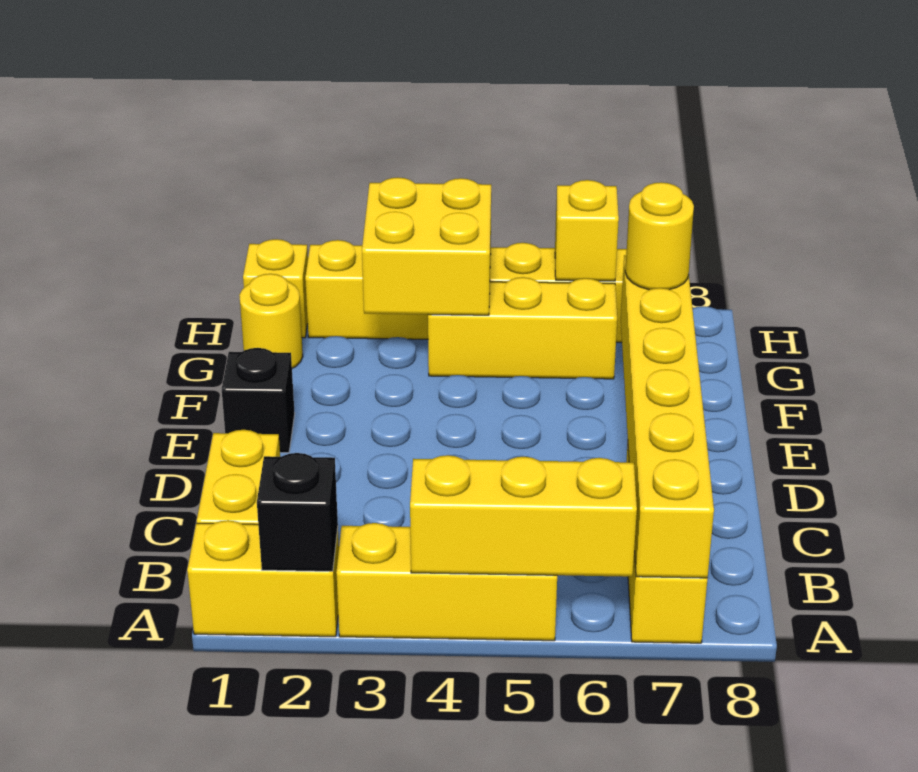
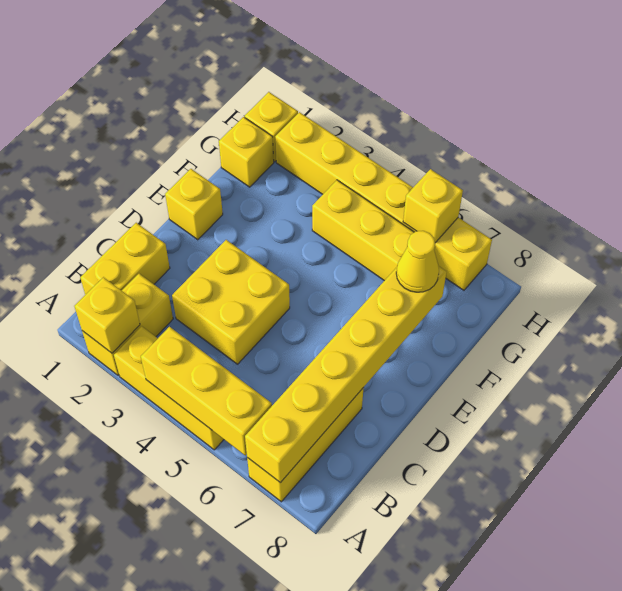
yellow 1x2 brick [187,520,339,637] -> yellow 1x2 brick turned to [82,274,173,376]
black 1x1 brick [257,453,338,571] -> yellow 1x1 brick [74,277,140,353]
black 1x1 brick [222,348,295,453] -> yellow 1x1 brick [165,169,223,240]
yellow 1x1 round brick [625,182,694,290] -> yellow 1x1 cone [396,231,439,292]
yellow 1x1 round brick [239,274,303,368] -> yellow 1x1 brick [219,117,274,187]
yellow 2x2 brick [362,177,491,315] -> yellow 2x2 brick moved to [172,240,290,364]

